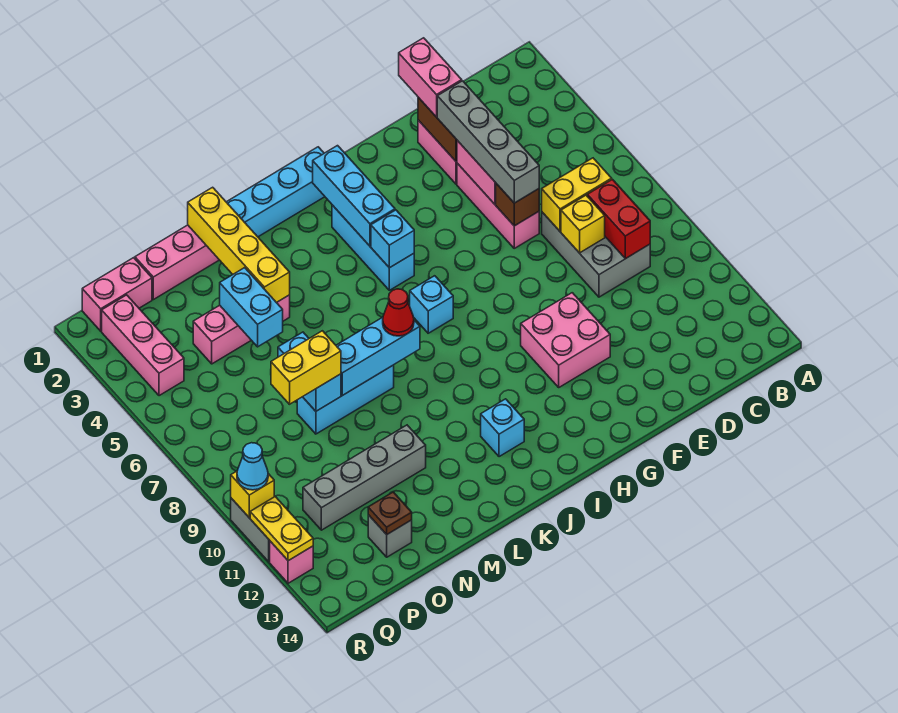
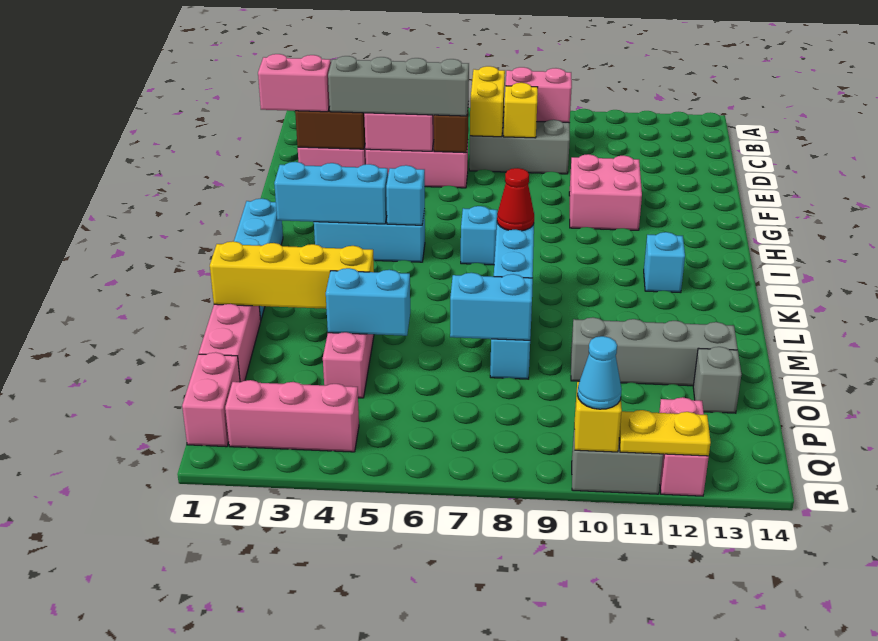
red 1x2 brick [587,179,650,259] -> pink 1x2 brick [506,67,572,123]
grey 1x4 brick [303,425,426,530] -> grey 1x4 brick turned to [571,317,738,386]
yellow 1x2 brick [271,331,341,404] -> none
brown 1x1 plate [368,492,412,534] -> none
pink 1x1 brick [270,541,313,583] -> pink 1x2 brick [659,397,709,496]

